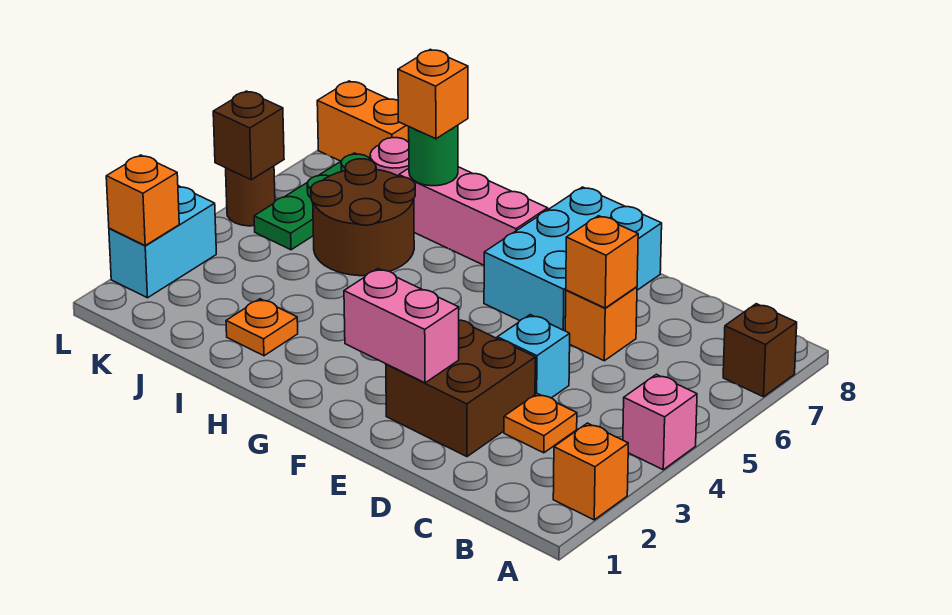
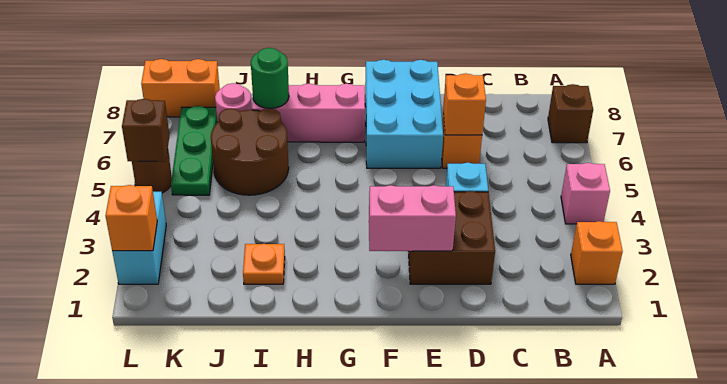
orange 1x1 plate [504,394,577,453] -> none
orange 1x1 brick [398,49,468,139] -> none

